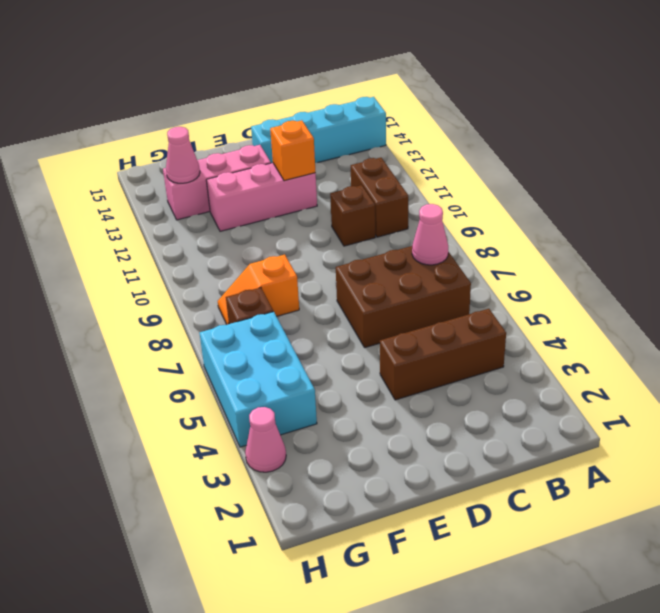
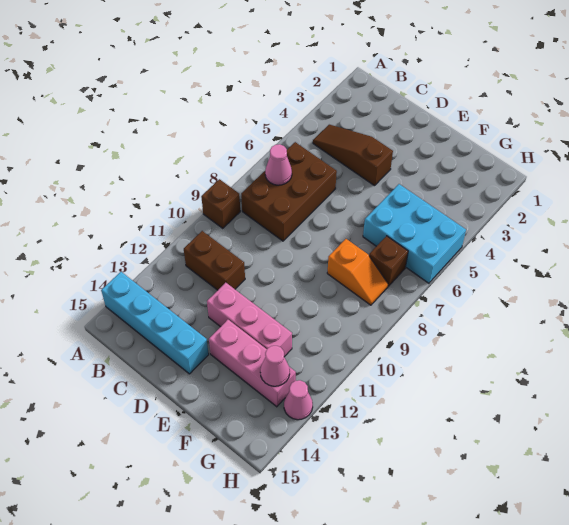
brown 1x3 brick [380,309,506,400] -> brown 1x3 slope [313,125,393,186]
brown 2x3 brick [336,246,471,348] -> brown 2x3 brick turned to [241,142,337,241]
brown 1x2 brick [351,158,408,237] -> brown 1x2 brick turned to [184,231,245,290]
brown 1x1 brick [330,185,375,246] -> brown 1x1 brick moved to [201,179,240,228]
orange 1x1 brick [270,120,316,181] -> none
cyan 2x3 brick [200,312,317,447] -> cyan 2x3 brick turned to [363,184,466,283]
pink 1x1 cone [245,407,286,472] -> pink 1x1 cone moved to [284,380,313,420]

